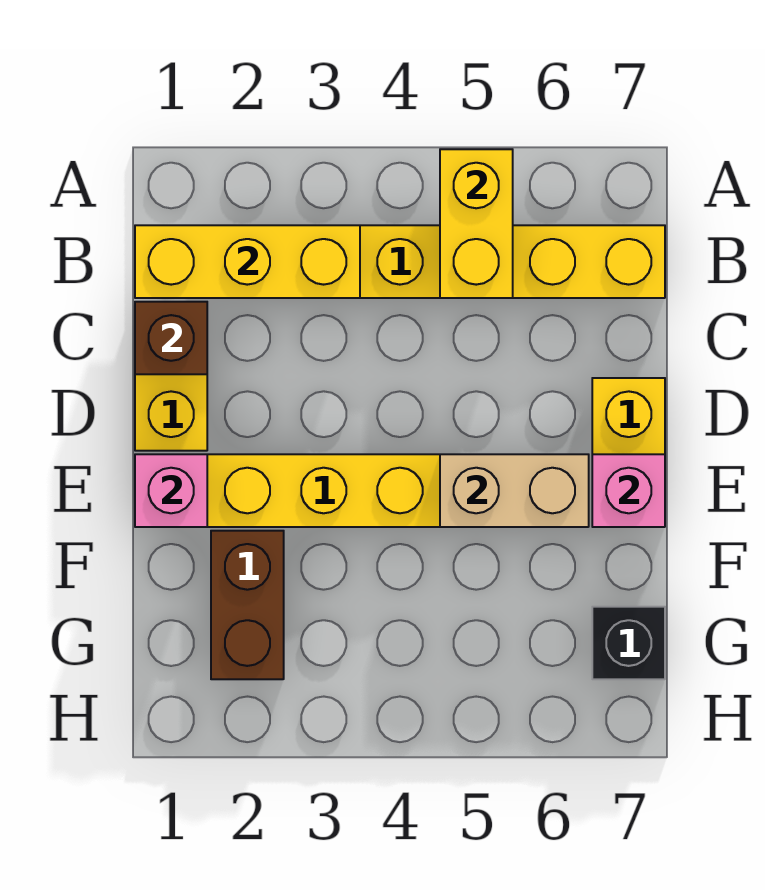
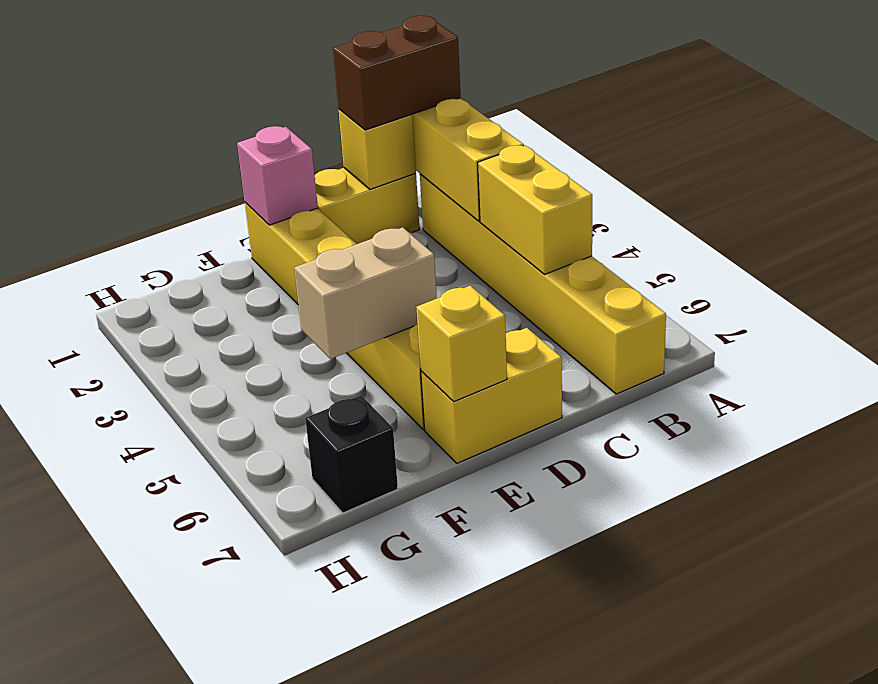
yellow 1x2 brick [440,149,513,298] -> yellow 1x2 brick turned to [478,145,592,274]
brown 1x1 brick [135,302,207,374] -> yellow 1x1 brick [339,109,416,189]
tan 1x2 brick [440,454,589,527] -> tan 1x2 brick turned to [294,227,437,359]
pink 1x1 brick [592,454,665,527] -> yellow 1x1 brick [416,286,507,402]
brown 1x2 brick [211,531,284,679] -> brown 1x2 brick moved to [333,16,461,130]

